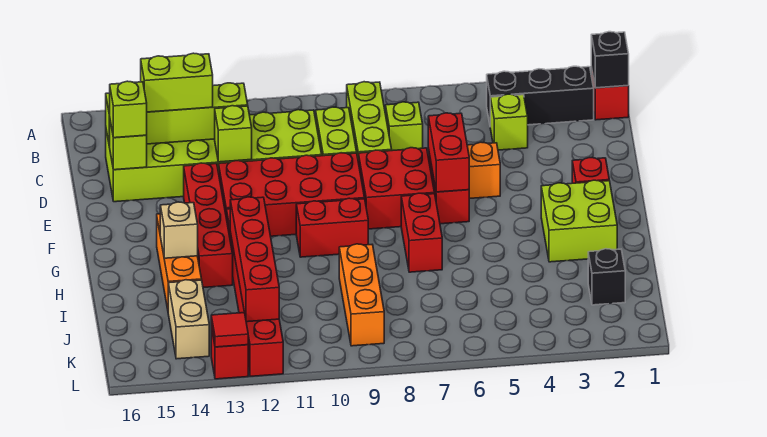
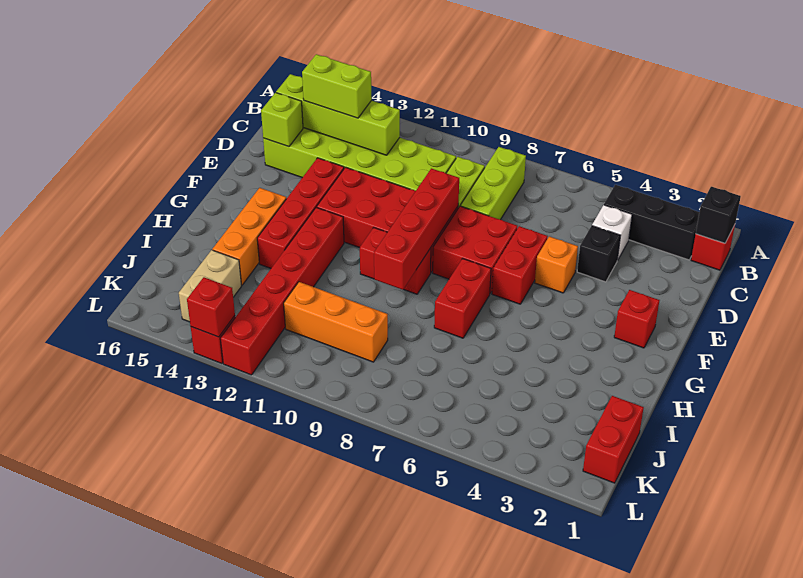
lime 1x1 brick [490,94,528,150] -> white 1x1 brick [592,205,632,260]
lime 1x1 brick [386,102,423,151] -> none
lime 1x1 brick [215,106,252,162] -> none
lime 1x1 brick [109,81,147,138] -> none
red 1x2 brick [428,113,469,192] -> red 1x2 brick moved to [583,396,644,483]
lime 2x2 brick [541,180,617,262] -> none
red 1x4 brick [230,197,279,322] -> red 1x4 brick moved to [374,168,459,290]
tan 1x1 brick [160,202,198,258] -> none
orange 1x3 brick [339,244,384,346] -> orange 1x3 brick turned to [284,282,388,362]
black 1x1 brick [588,249,625,305] -> black 1x1 brick moved to [577,226,621,282]
red 1x1 tile [211,313,248,347] -> red 1x1 brick [187,277,235,337]

